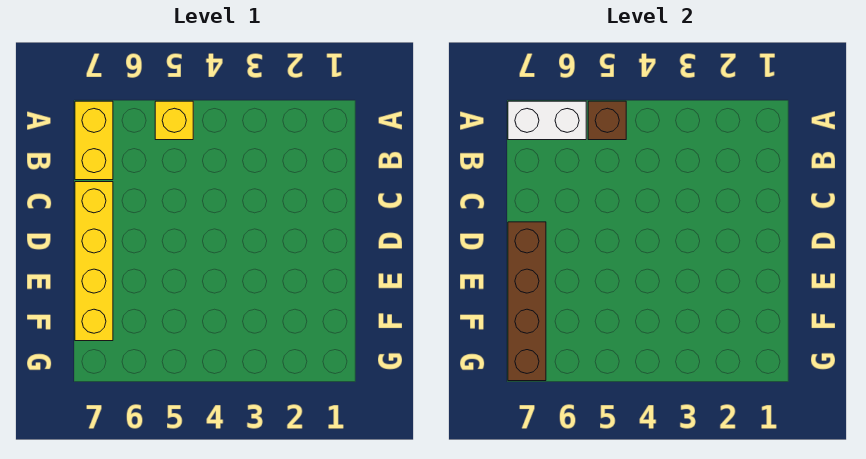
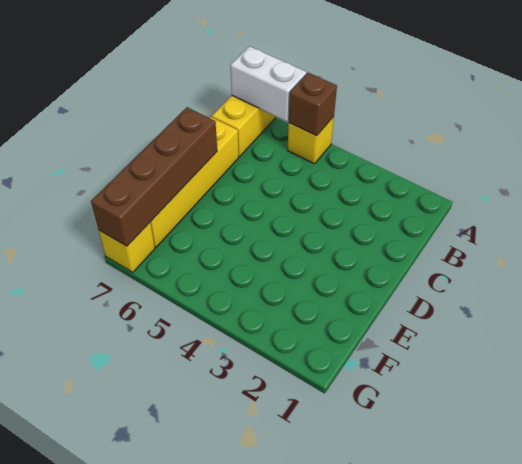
none -> yellow 1x1 brick [99,223,155,272]

